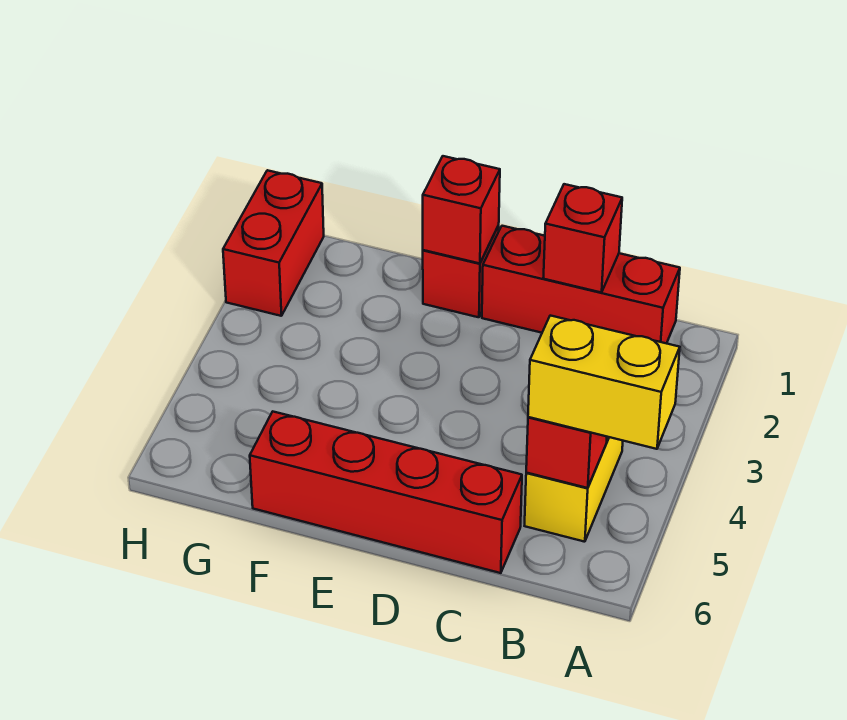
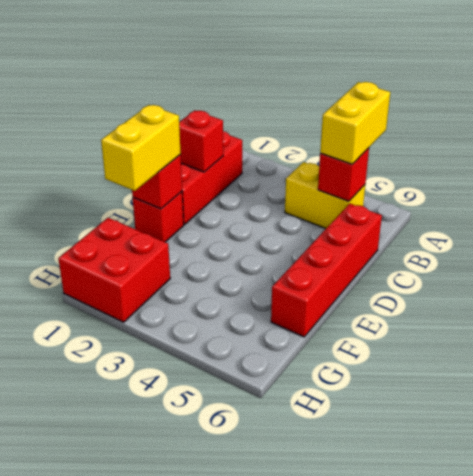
none -> yellow 1x2 brick [101,105,181,191]
red 1x2 brick [223,170,324,316] -> red 2x2 brick [58,218,170,322]

